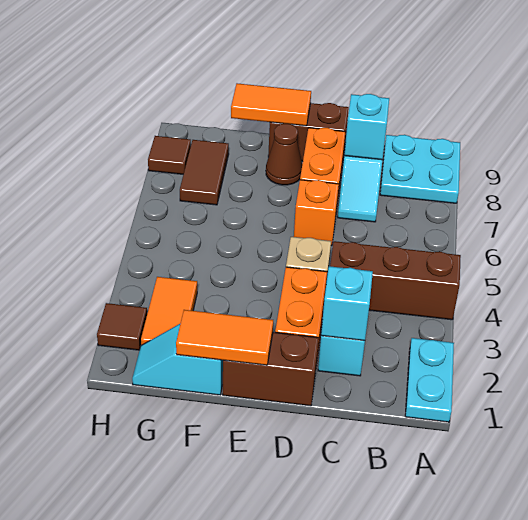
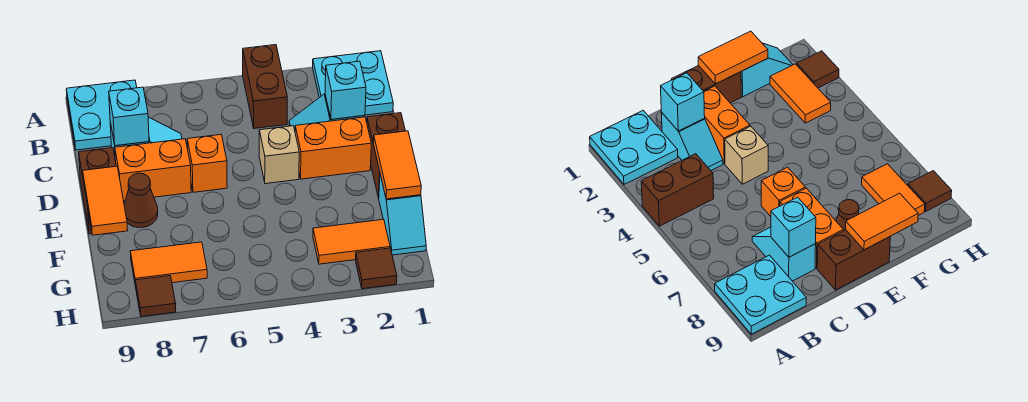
cyan 1x2 plate [405,338,454,422] -> cyan 2x2 plate [313,51,393,115]
brown 1x3 brick [330,241,461,320] -> brown 1x2 brick [243,45,287,129]
brown 1x2 tile [180,140,229,205] -> orange 1x2 tile [130,242,207,287]

